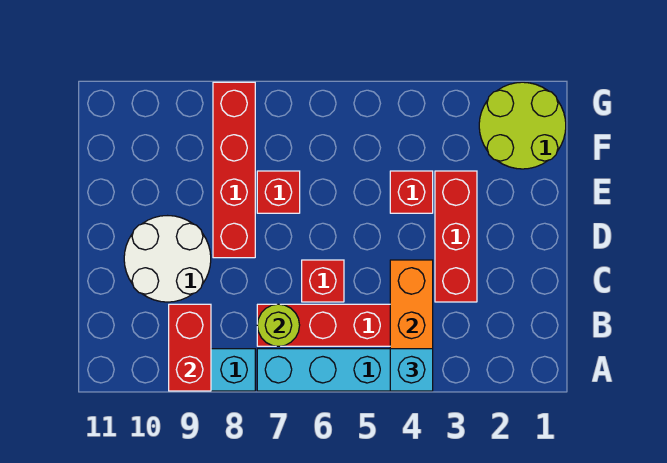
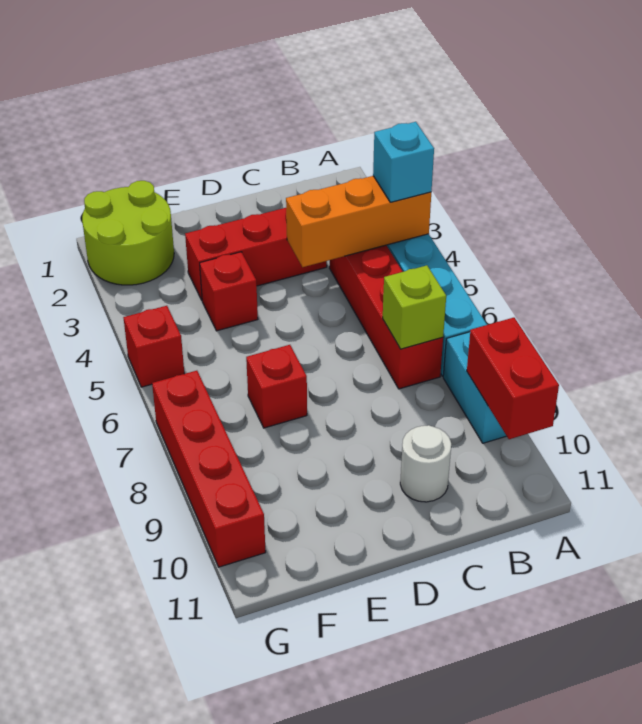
red 1x2 brick [169,304,211,391] -> red 1x2 brick turned to [467,318,559,439]
lime 1x1 round brick [257,304,300,346] -> lime 1x1 brick [383,265,446,349]
red 1x1 brick [302,260,344,302] -> red 1x1 brick moved to [123,306,184,387]
white 2x2 round brick [124,216,211,302] -> white 1x1 round brick [400,425,451,502]
red 1x4 brick [213,82,255,258] -> red 1x4 brick turned to [152,371,266,567]

